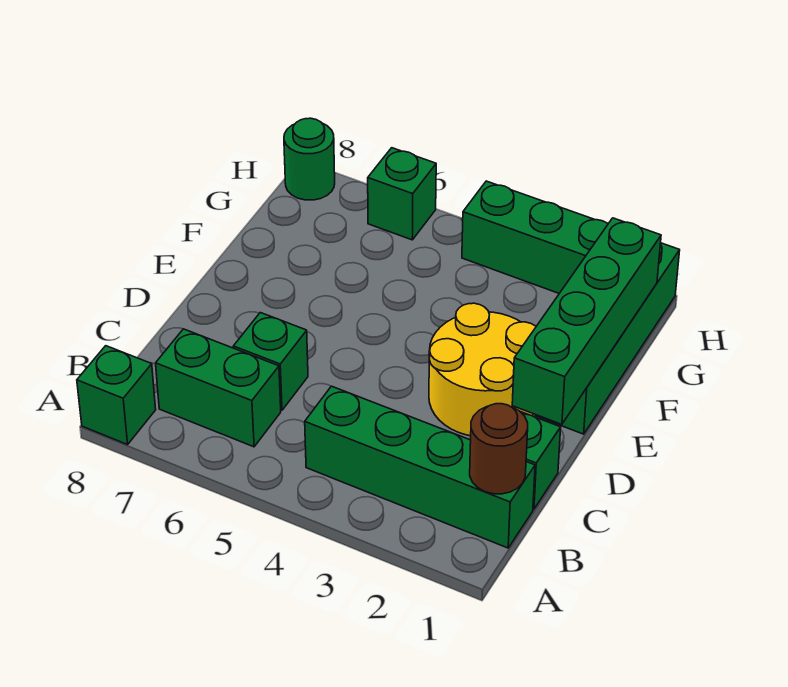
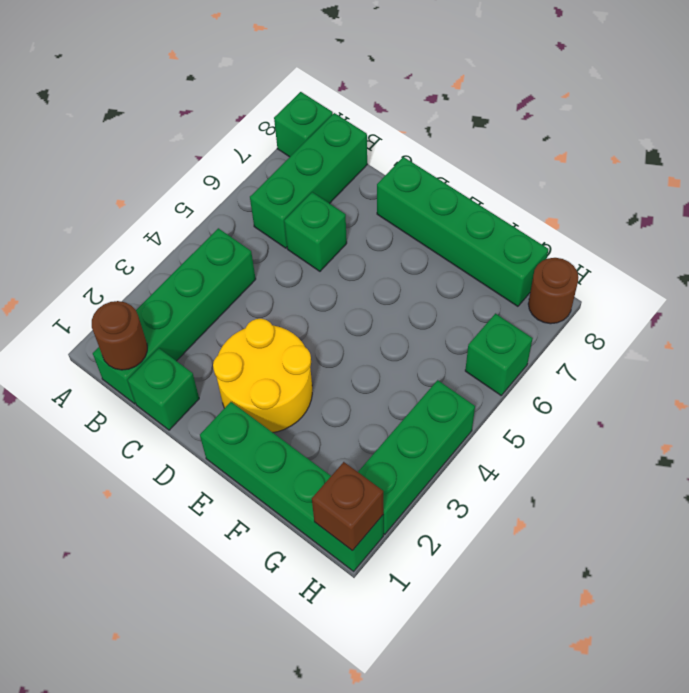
green 1x2 brick [156,329,281,447] -> green 1x3 brick [250,113,367,248]
green 1x4 brick [512,218,661,424] -> green 1x4 brick moved to [377,157,548,306]
none -> brown 1x1 brick [312,462,383,551]
green 1x1 round brick [284,118,335,200] -> brown 1x1 round brick [528,258,578,324]

